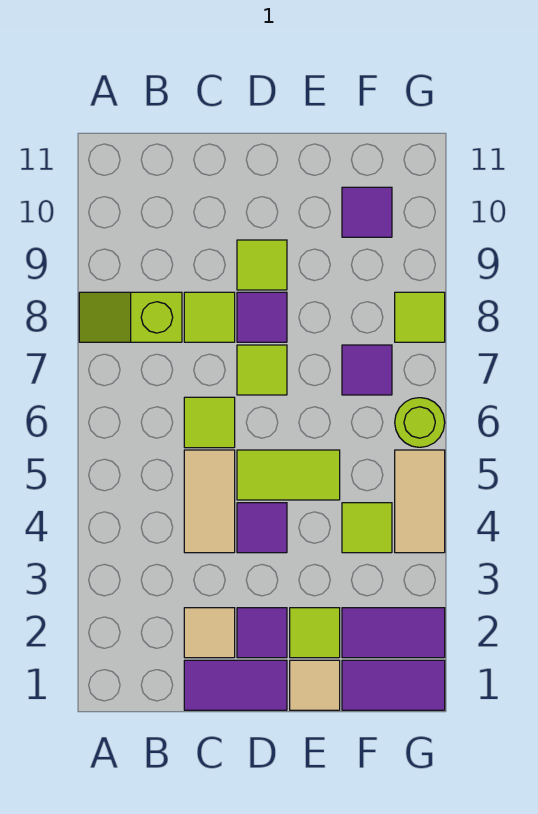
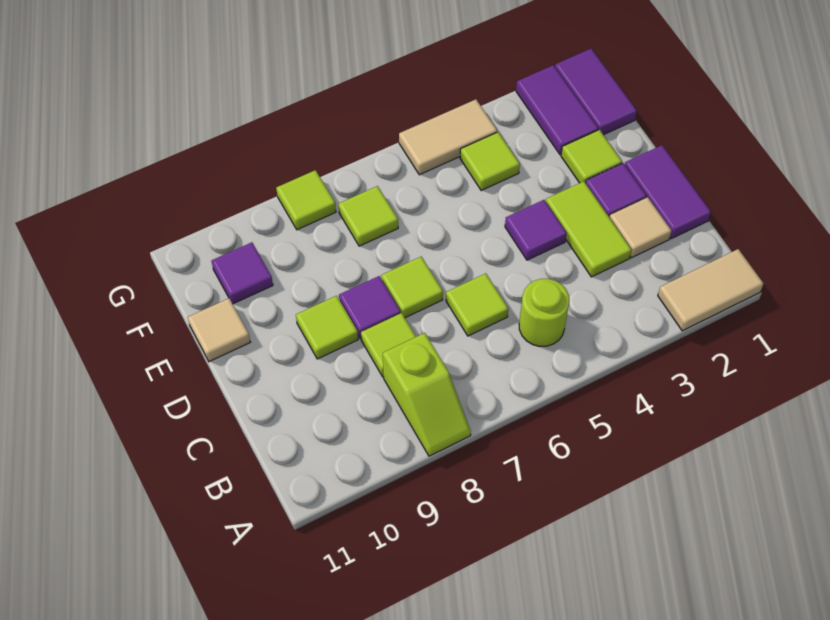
tan 1x2 tile [184,450,235,553] -> tan 1x2 tile moved to [658,249,764,331]
lime 1x2 tile [237,450,340,500] -> lime 1x2 tile moved to [546,181,632,277]
tan 1x1 tile [290,660,340,710] -> tan 1x1 tile moved to [188,298,250,362]
purple 1x1 tile [342,345,392,395] -> lime 1x1 tile [338,186,398,246]
lime 1x1 round brick [395,398,445,447] -> lime 1x1 round brick moved to [519,279,569,346]

